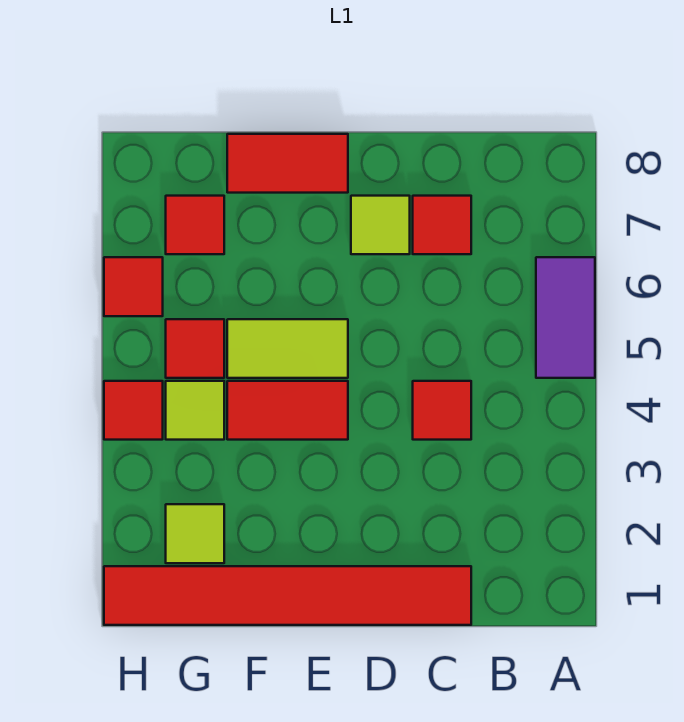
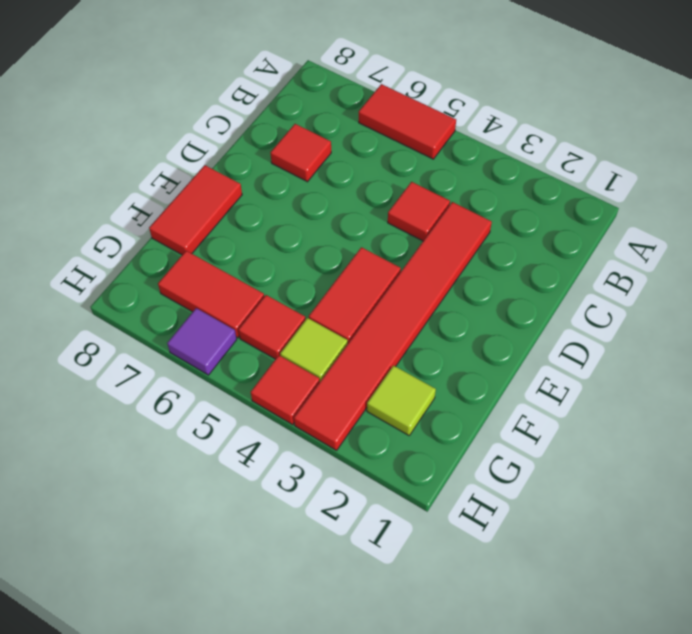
purple 1x2 tile [536,257,595,378] -> red 1x2 tile [359,84,456,159]
red 1x6 tile [104,566,471,625] -> red 1x6 tile moved to [294,202,492,450]
lime 1x1 tile [351,196,410,254] -> none
lime 1x2 tile [227,319,348,378] -> none
red 1x1 tile [166,196,224,254] -> red 1x2 tile [158,251,264,338]
red 1x1 tile [104,257,163,316] -> purple 1x1 tile [167,308,237,375]

